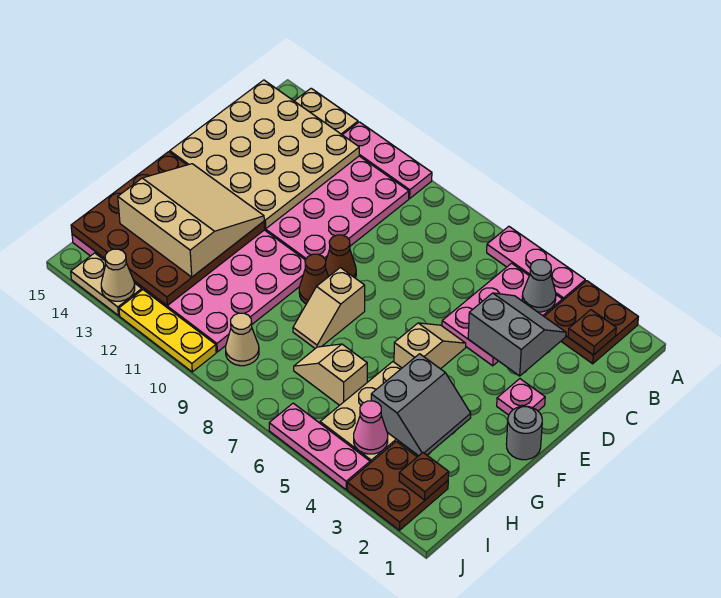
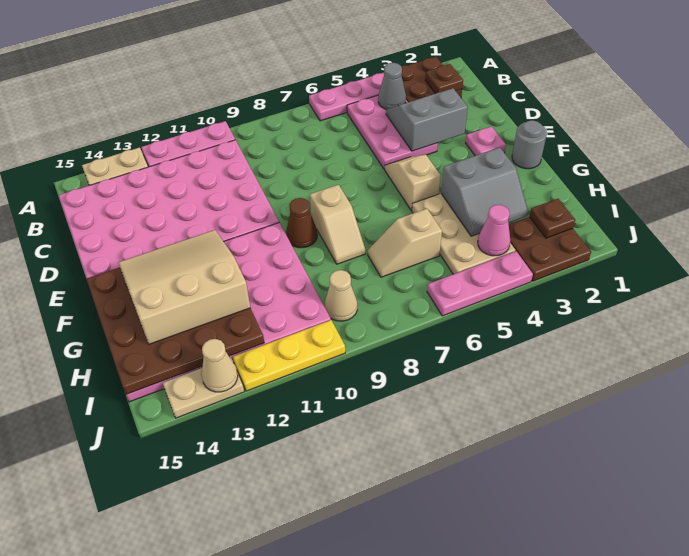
tan 4x4 plate [170,80,359,229] -> none
brown 1x1 cone [326,235,356,278] -> none
grey 2x2 slope [371,354,471,456] -> grey 2x2 slope turned to [441,148,528,236]

